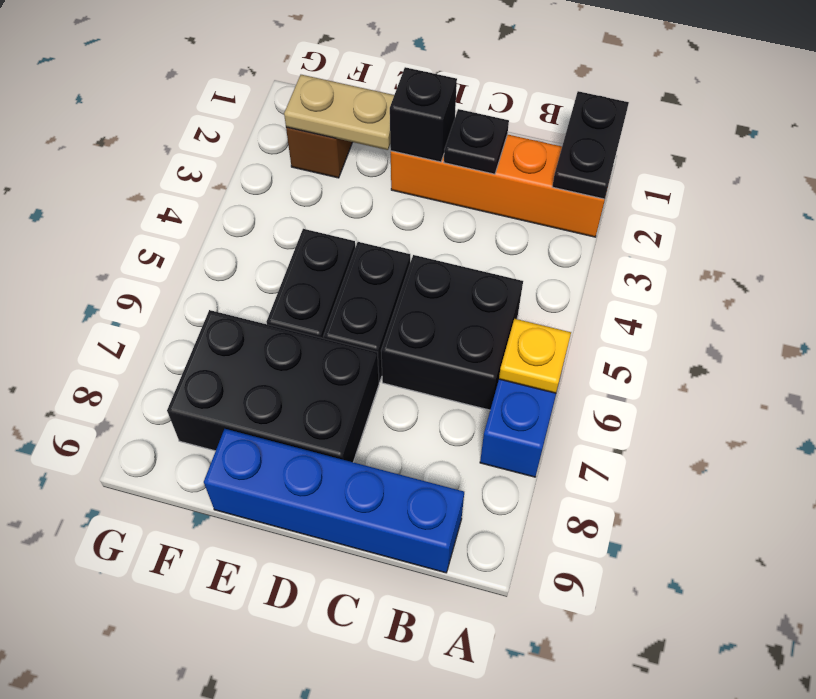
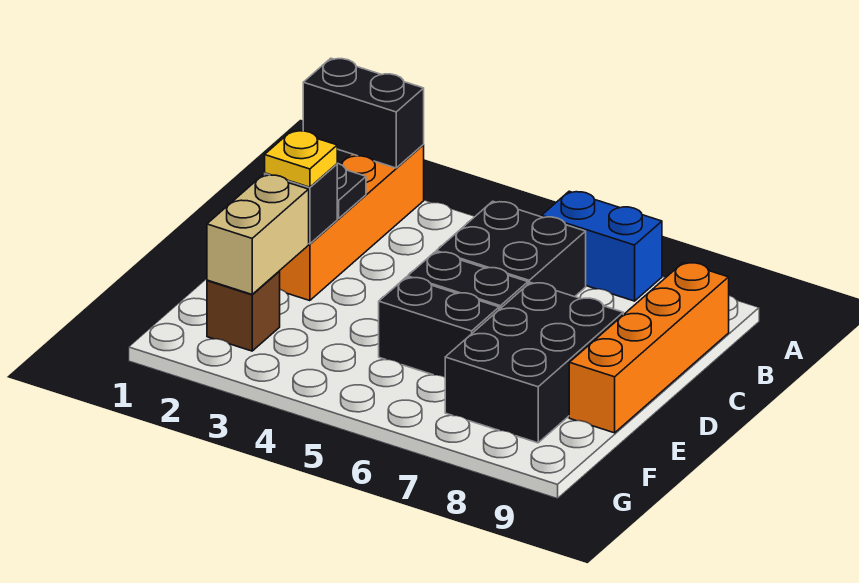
black 1x2 plate [552,91,629,199] -> black 1x2 brick [303,58,424,168]
yellow 1x1 plate [499,319,571,393] -> yellow 1x1 plate moved to [265,131,337,187]
blue 1x4 brick [204,429,464,573] -> orange 1x4 brick [569,263,729,433]
tan 1x2 plate [284,75,394,150] -> tan 1x2 brick [207,175,309,294]

